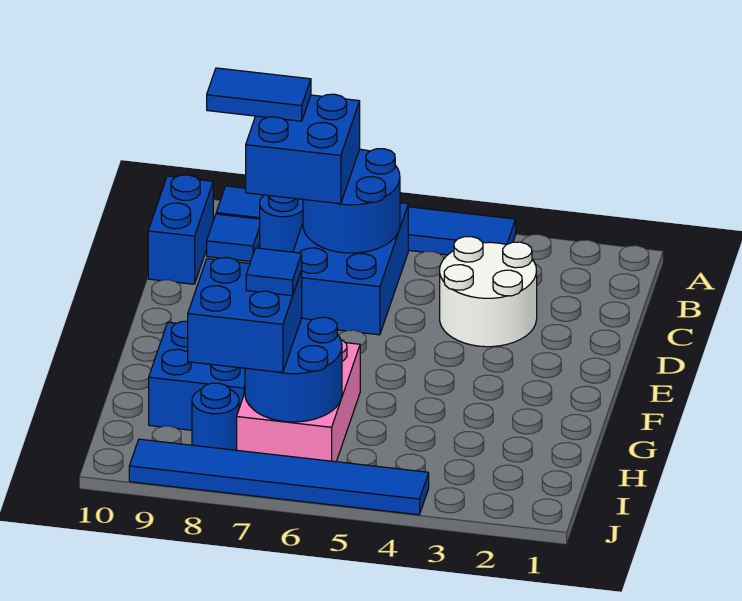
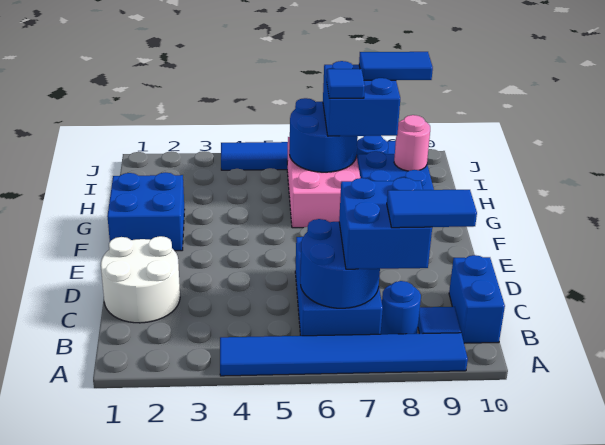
white 2x2 round brick [440,237,537,347] -> white 2x2 round brick moved to [101,236,180,323]
none -> blue 2x2 brick [107,172,185,251]
none -> pink 1x1 round brick [394,115,430,171]
none -> blue 1x2 tile [359,52,433,80]

